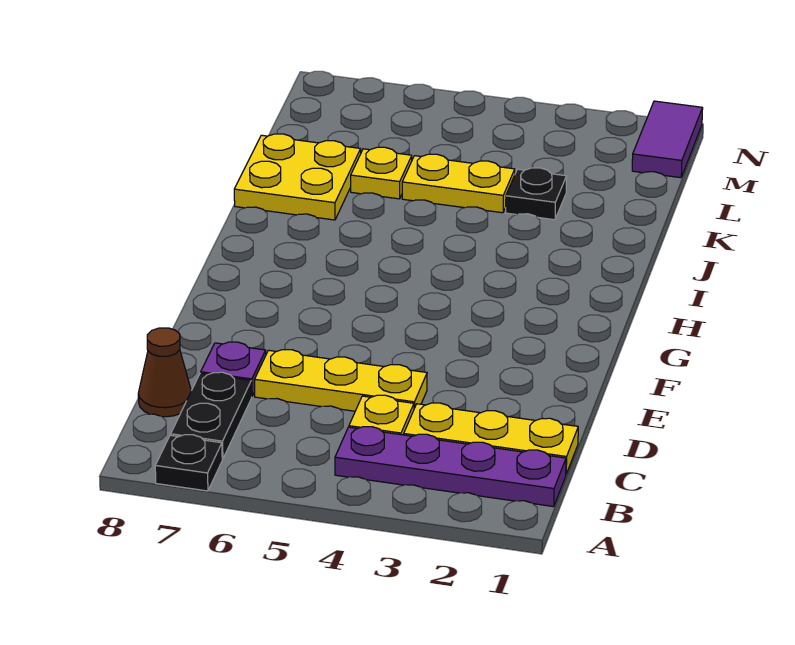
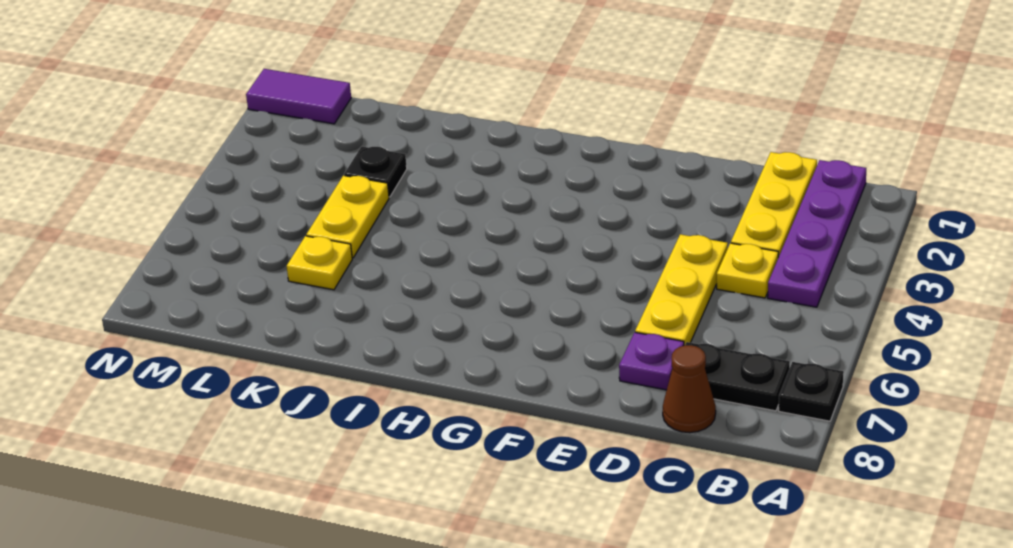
yellow 2x2 plate [234,134,361,220] -> none

